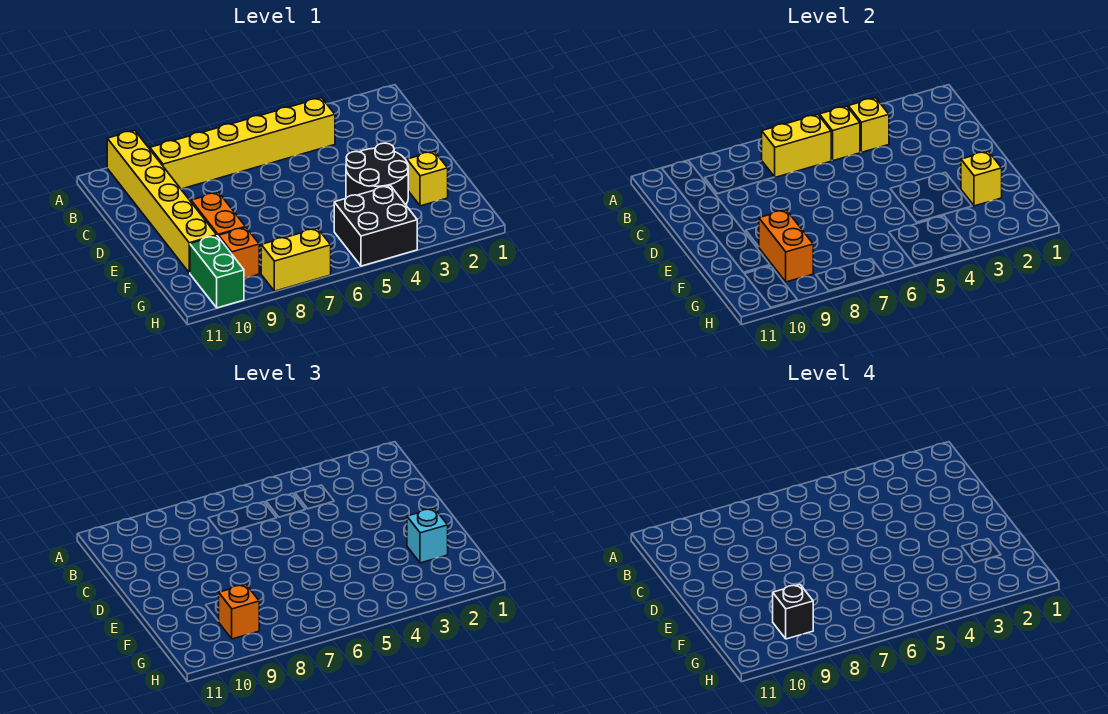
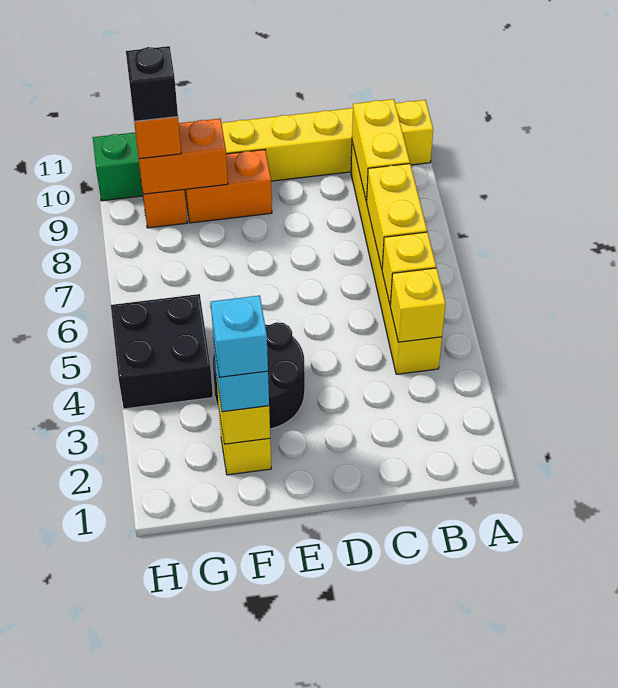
none -> cyan 1x1 brick [211,295,268,377]
yellow 1x2 brick [261,228,331,291] -> yellow 1x2 brick moved to [352,99,410,201]

